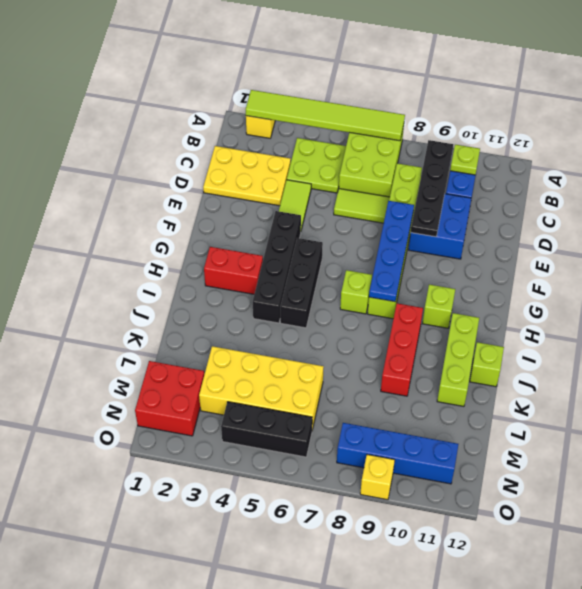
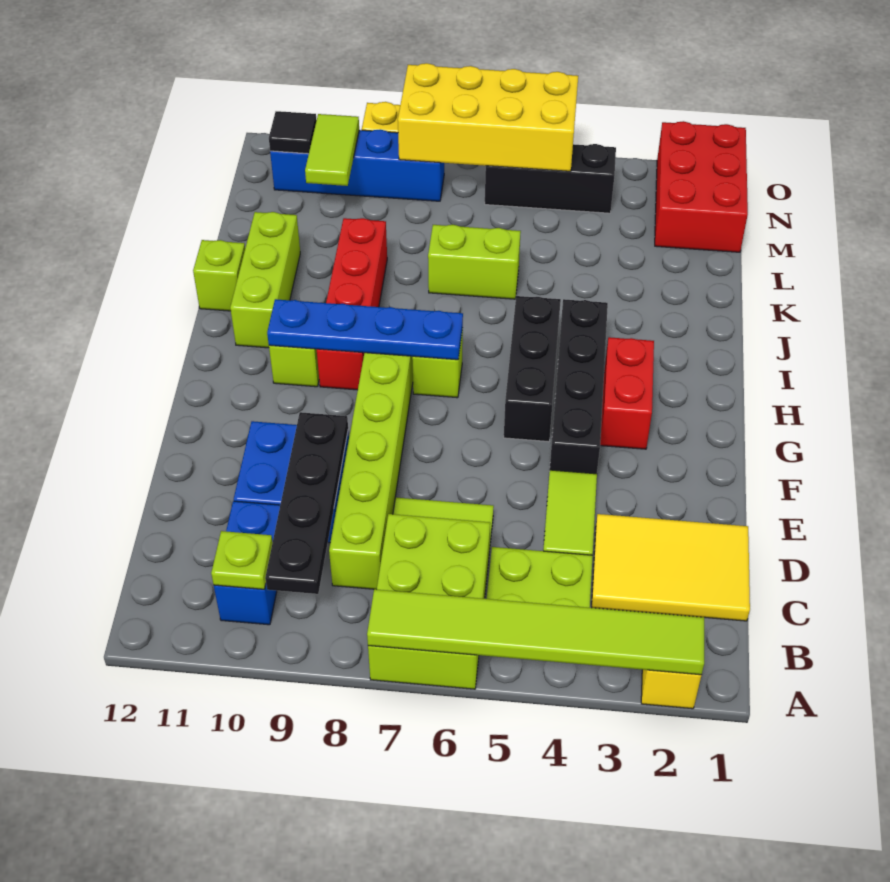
yellow 2x3 plate [203,146,291,206] -> yellow 2x3 tile [592,514,750,621]
blue 1x4 plate [369,201,414,302] -> blue 1x4 plate turned to [267,299,463,360]
red 1x2 brick [204,247,263,294] -> red 1x2 brick turned to [600,337,654,449]
red 1x3 brick [381,303,423,396] -> red 1x4 brick [317,218,387,390]
none -> lime 1x2 brick [428,225,521,299]
yellow 2x4 brick [199,346,323,430] -> yellow 2x4 brick moved to [398,63,578,171]
red 2x2 brick [135,361,204,436] -> red 2x3 brick [655,121,748,252]
none -> lime 1x2 tile [305,114,359,186]
none -> black 1x1 tile [269,111,317,154]

